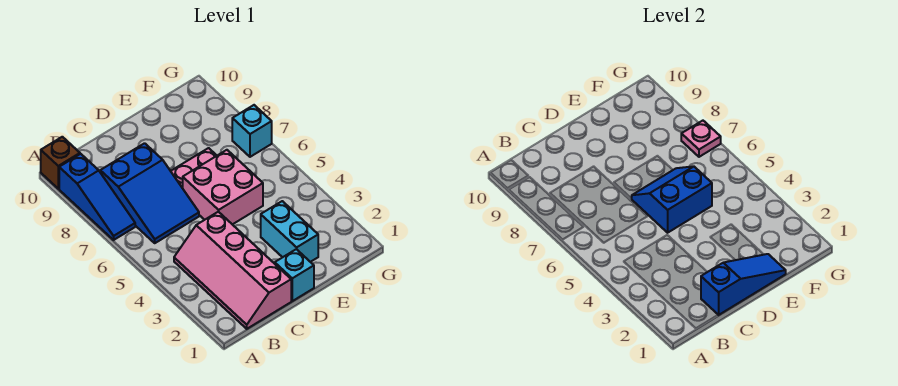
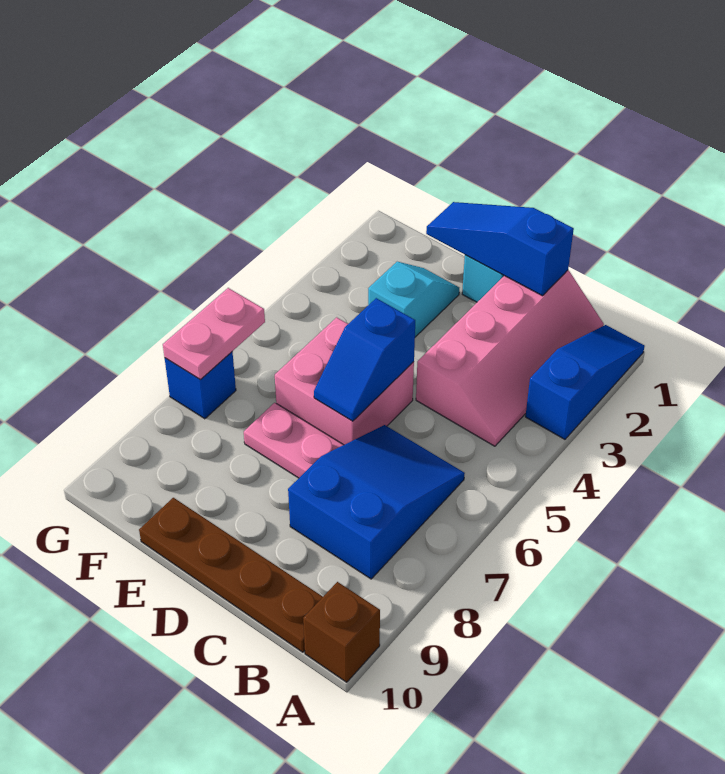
blue 1x3 slope [59,154,135,240] -> blue 1x3 slope moved to [525,325,645,439]
none -> brown 1x4 plate [139,498,323,652]
blue 2x2 slope [632,166,712,233] -> blue 1x2 slope [314,298,415,421]
cyan 1x2 brick [261,201,318,262] -> cyan 1x2 slope [368,262,459,337]
cyan 1x1 brick [232,105,272,157] -> blue 1x1 brick [165,352,236,419]
pink 1x1 plate [681,121,721,157] -> pink 1x2 plate [163,288,265,379]

